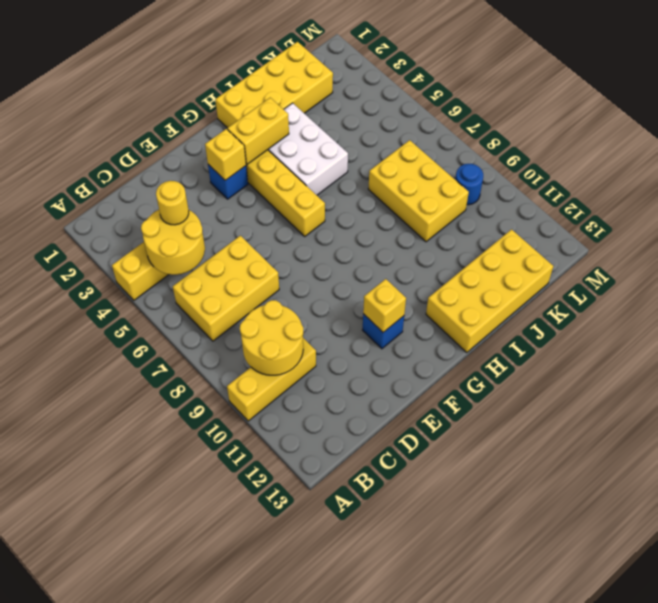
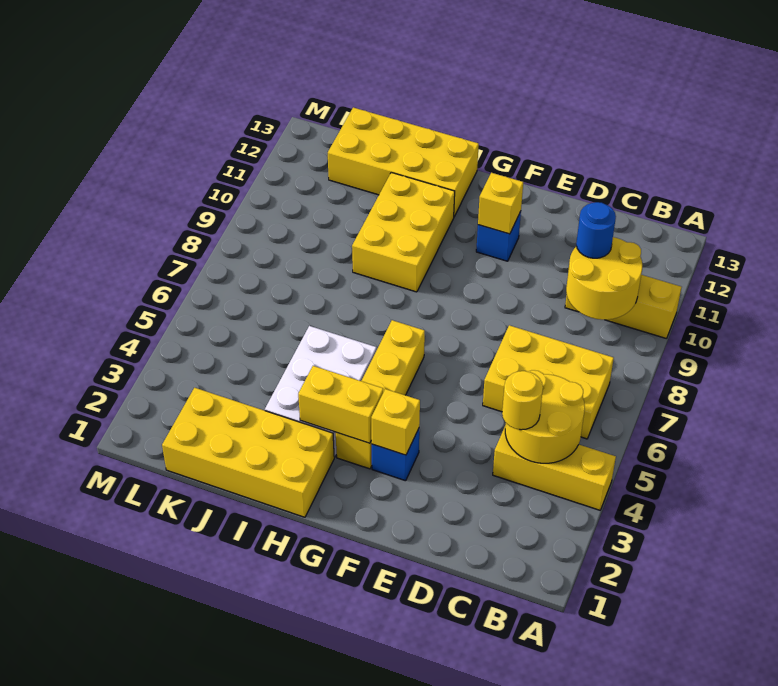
yellow 2x3 brick [368,140,469,242] -> yellow 2x3 brick moved to [352,172,455,292]
blue 1x1 round brick [455,164,483,205] -> blue 1x1 round brick moved to [576,202,616,258]

